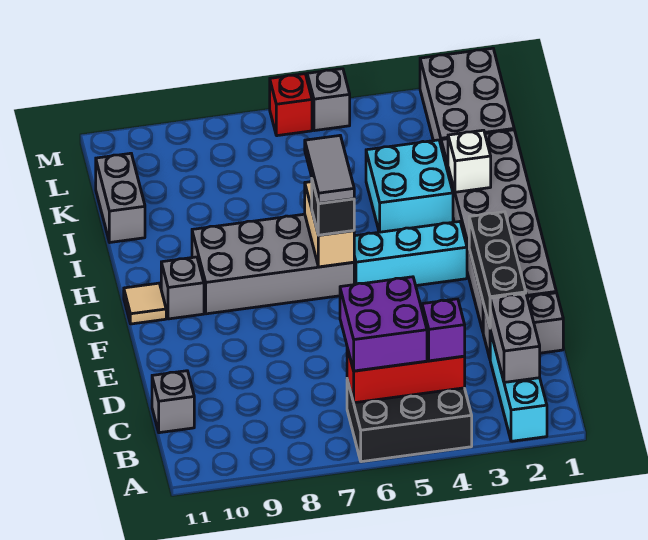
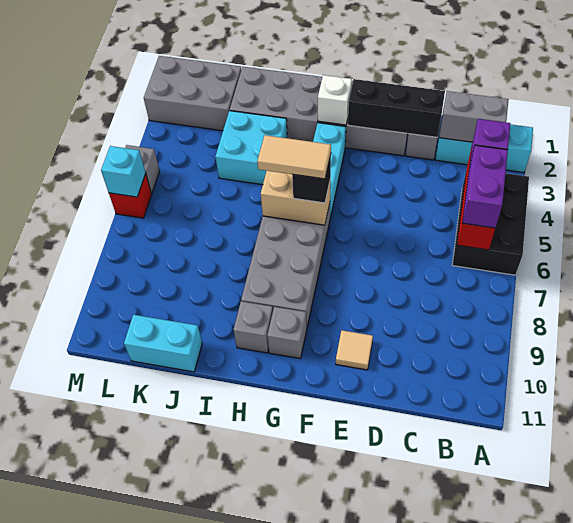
purple 2x2 brick [340,277,427,371] -> purple 1x2 brick [462,145,508,228]
grey 1x1 brick [152,371,194,433] -> grey 1x1 brick moved to [234,301,273,353]
grey 1x2 tile [305,136,354,204] -> tan 1x2 tile [257,135,331,179]
tan 1x1 tile [124,283,166,324] -> tan 1x1 tile moved to [336,330,373,370]
white 1x1 brick [448,130,491,192] -> white 1x1 brick moved to [318,75,352,125]
grey 1x2 brick [96,153,145,242] -> cyan 1x2 brick [124,315,202,372]
none -> cyan 1x1 brick [101,146,146,197]

